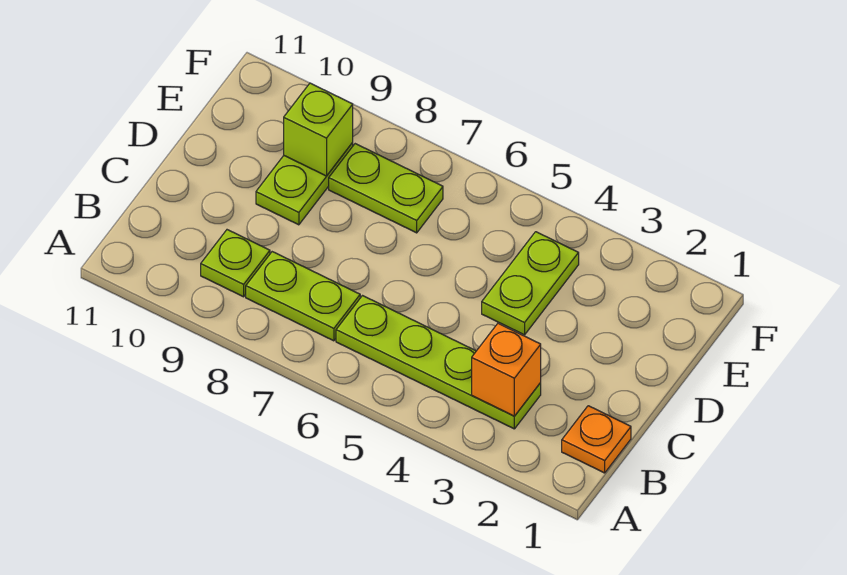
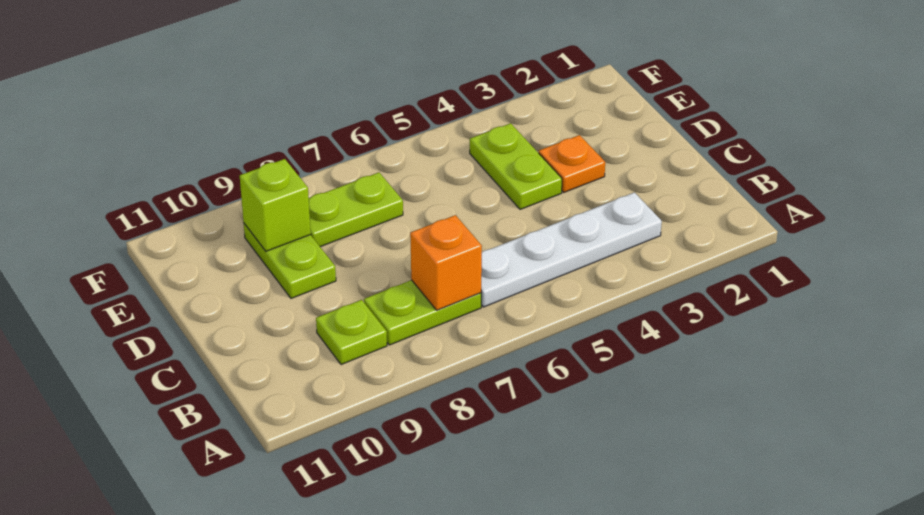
orange 1x1 plate [562,406,631,473] -> orange 1x1 plate moved to [539,135,605,192]
lime 1x4 plate [336,296,541,429] -> white 1x4 plate [481,192,662,307]
orange 1x1 brick [472,323,541,416] -> orange 1x1 brick moved to [410,215,482,310]

